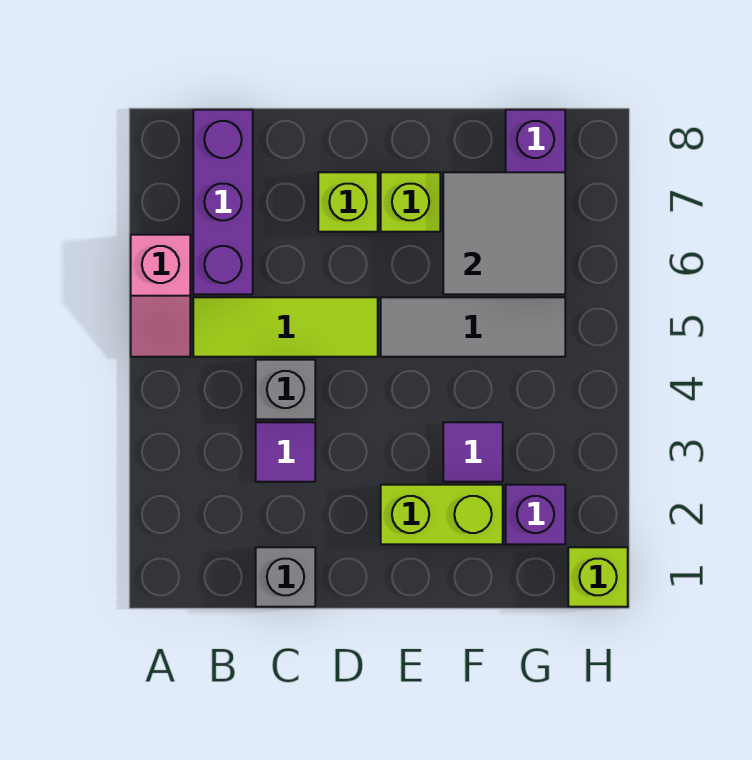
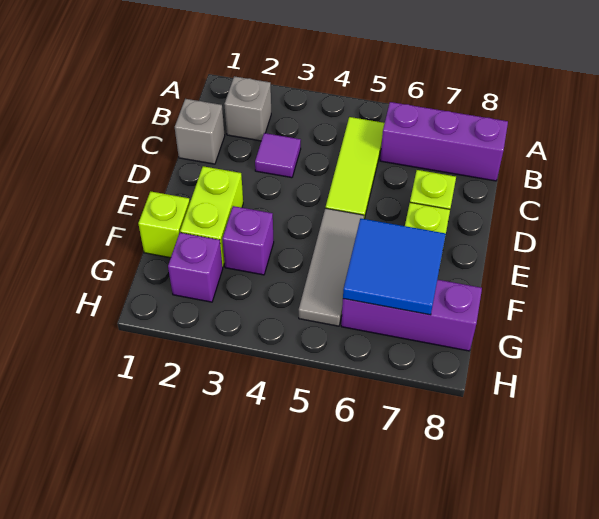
pink 1x2 slope [131,235,190,357] -> none
grey 1x1 brick [256,360,315,419] -> grey 1x1 brick moved to [224,76,271,141]
purple 1x1 tile [443,422,503,482] -> purple 1x1 brick [222,206,274,275]
grey 2x2 tile [443,172,565,294] -> blue 2x2 tile [343,219,446,315]
lime 1x1 brick [568,547,628,607] -> lime 1x1 brick moved to [138,191,190,258]

